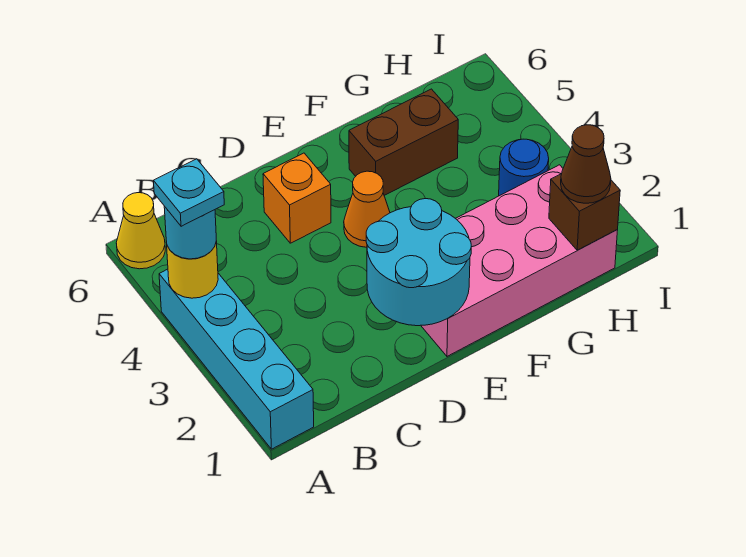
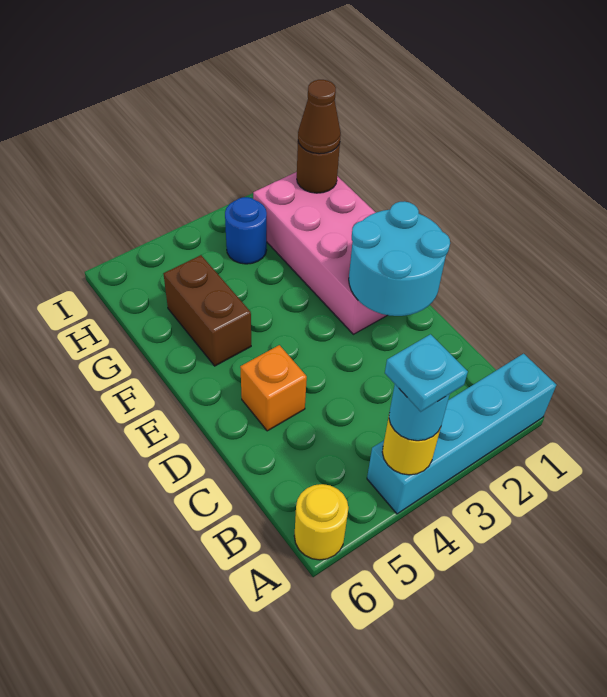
yellow 1x1 cone [116,193,165,269] -> yellow 1x1 round brick [294,484,348,560]
orange 1x1 cone [344,171,390,247] -> none
brown 1x1 brick [549,174,620,250] -> brown 1x1 round brick [297,142,340,193]

